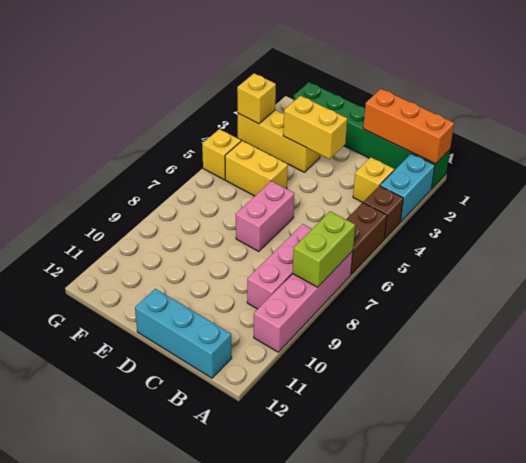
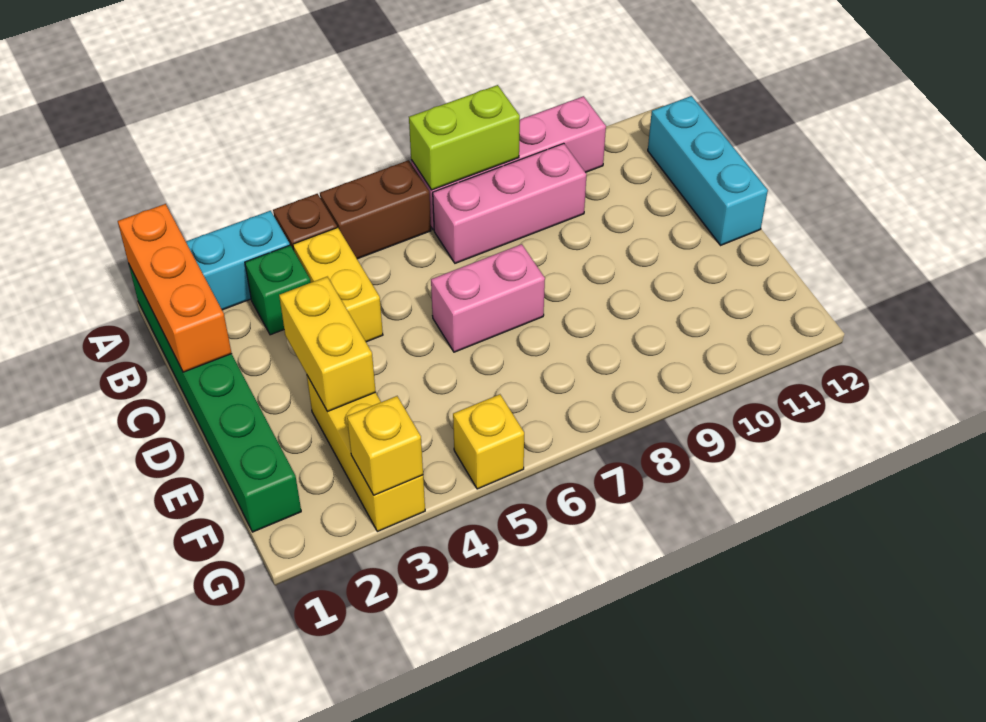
yellow 1x1 brick [353,157,394,203] -> green 1x1 brick [245,245,311,335]
yellow 1x2 brick [225,141,288,196] -> yellow 1x2 brick moved to [293,228,383,342]

